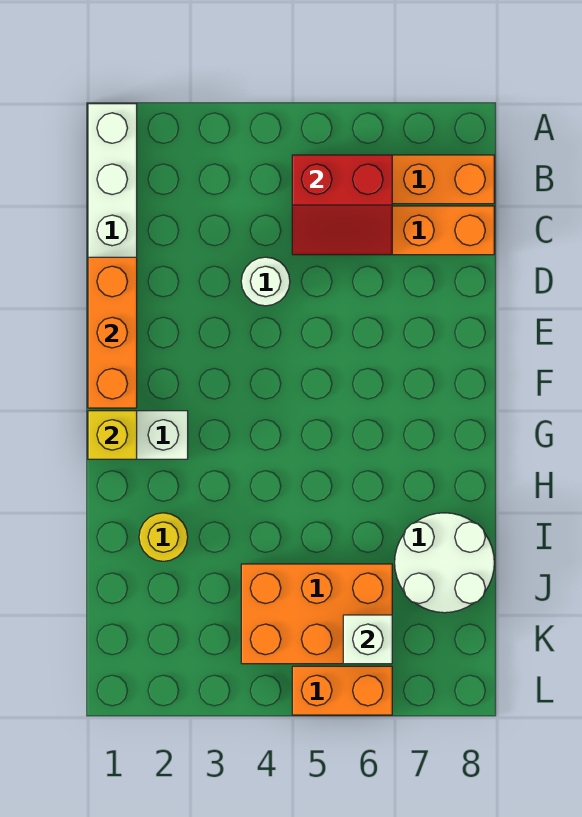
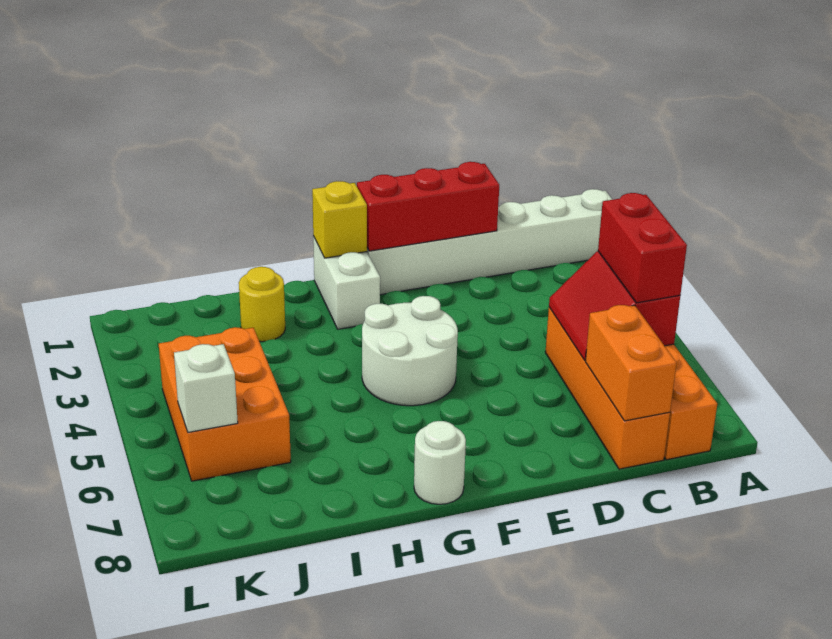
none -> red 1x2 brick [598,193,687,303]
orange 1x3 brick [88,257,137,408] -> red 1x3 brick [357,162,499,251]
white 1x1 round brick [241,257,290,306] -> white 1x1 round brick moved to [414,421,466,504]
white 2x2 round brick [395,513,494,613] -> white 2x2 round brick moved to [362,296,458,406]
orange 1x2 brick [292,666,392,715] -> orange 1x2 brick moved to [585,305,677,421]

